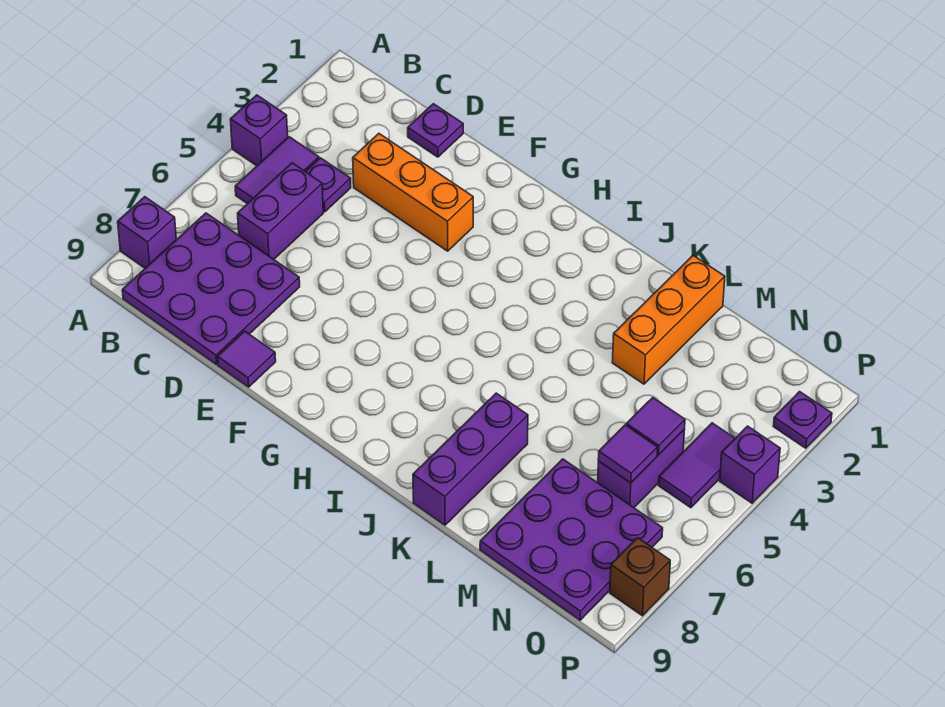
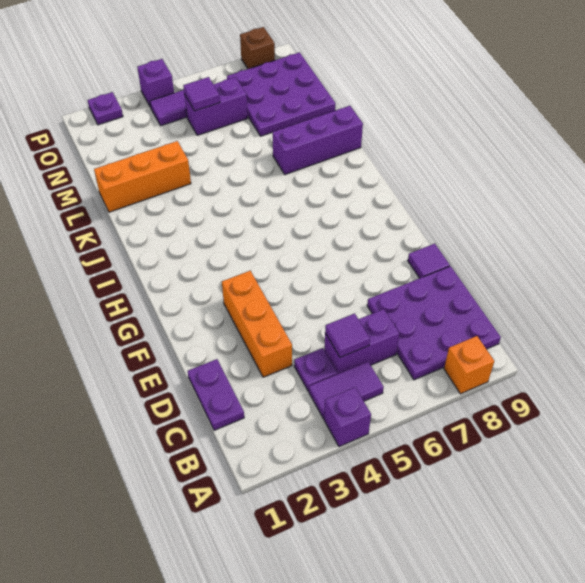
purple 1x1 brick [118,197,176,268] -> orange 1x1 brick [444,336,494,394]
purple 1x1 plate [408,104,463,157] -> purple 1x2 plate [188,359,244,430]
purple 1x1 tile [598,425,658,483] -> purple 1x1 tile moved to [325,313,370,357]

